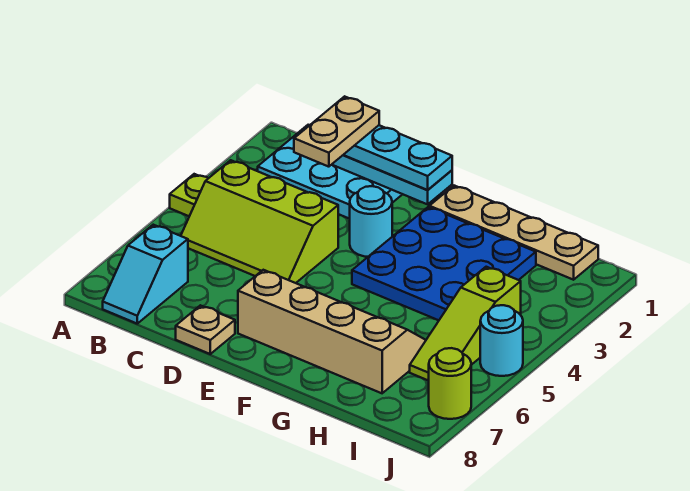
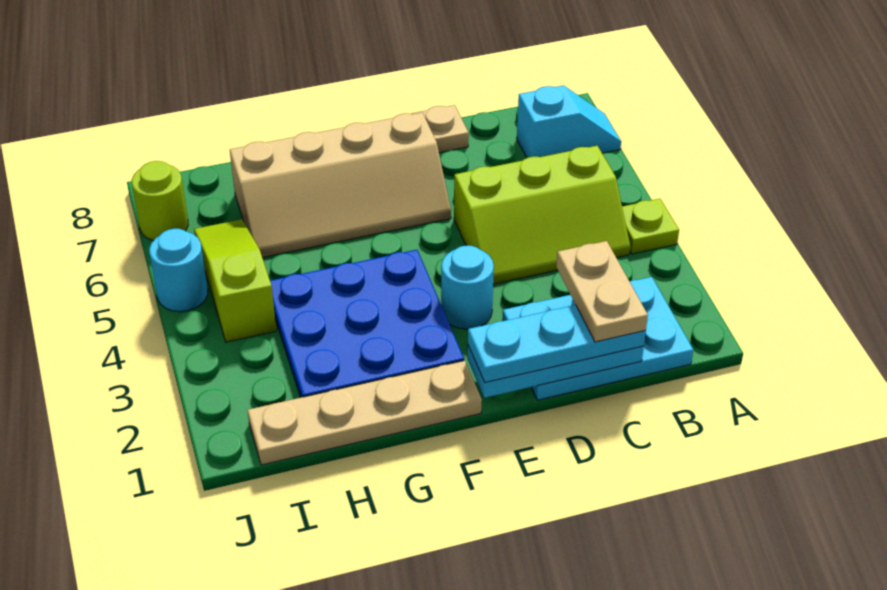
lime 2x3 slope [181,160,338,283] -> lime 2x3 slope turned to [454,146,630,284]
cyan 1x2 slope [103,225,188,324] -> cyan 1x2 slope turned to [517,85,621,158]

